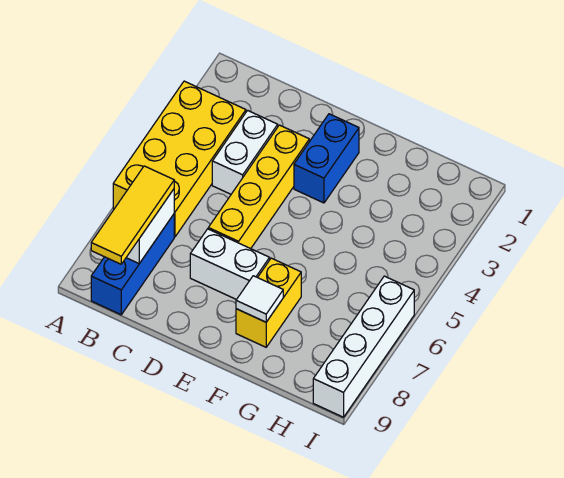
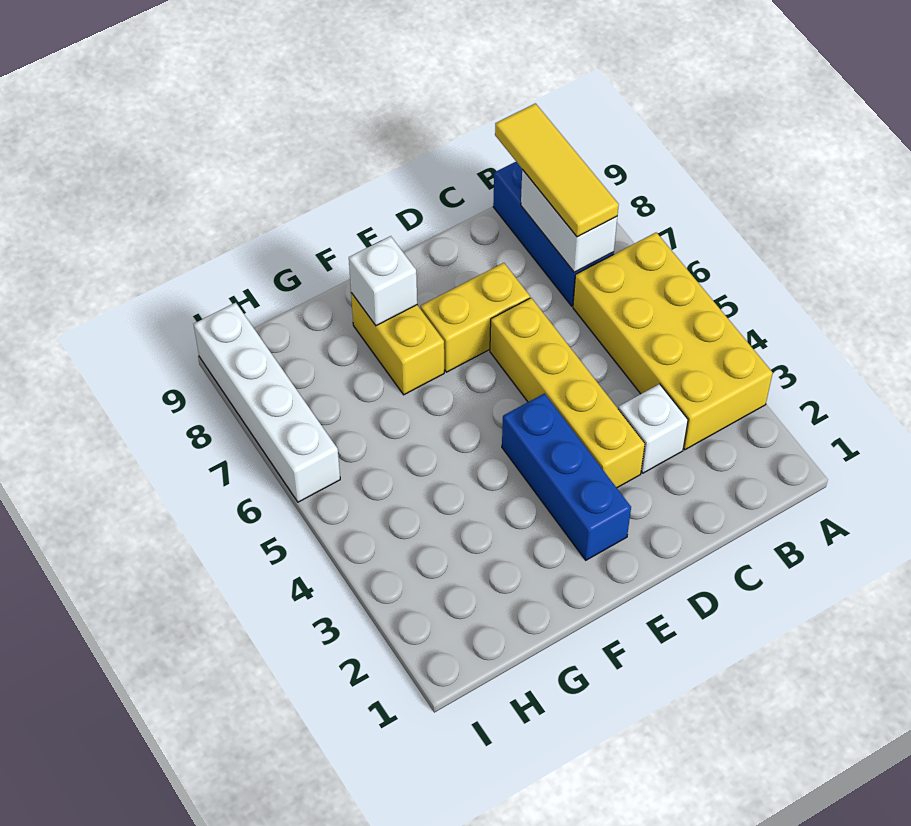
white 1x2 brick [212,110,278,194] -> white 1x1 brick [619,384,688,473]
white 1x2 brick [190,229,270,300] -> yellow 1x2 brick [421,263,530,372]
blue 1x2 brick [294,114,359,203] -> blue 1x3 brick [502,393,631,560]
white 1x1 tile [236,276,283,322] -> white 1x1 brick [349,236,417,326]

